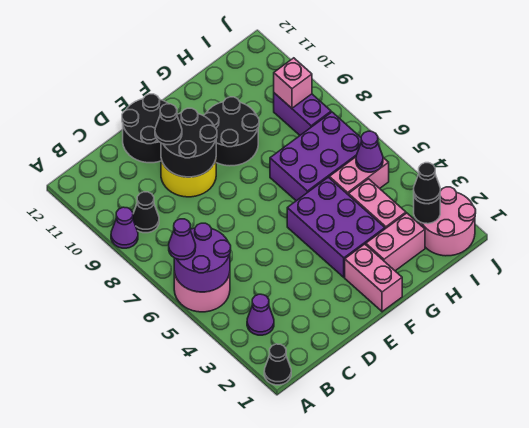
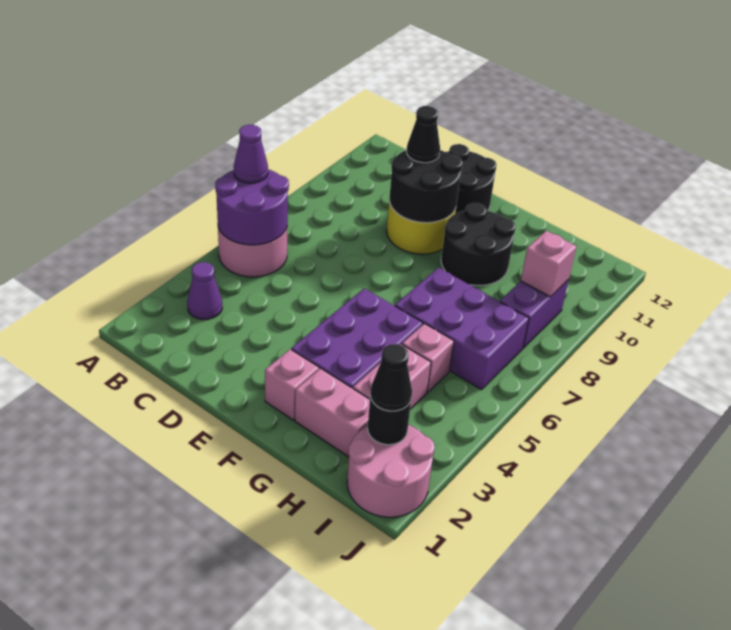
black 1x1 cone [264,344,291,385] -> none
purple 1x1 cone [111,207,138,248] -> none
black 1x1 cone [133,192,159,233] -> none
pink 1x2 brick [345,244,402,312] -> pink 1x1 brick [265,349,319,420]
pink 1x2 brick [329,157,389,194] -> pink 1x1 brick [402,323,454,392]
purple 1x1 cone [356,131,383,172] -> none

